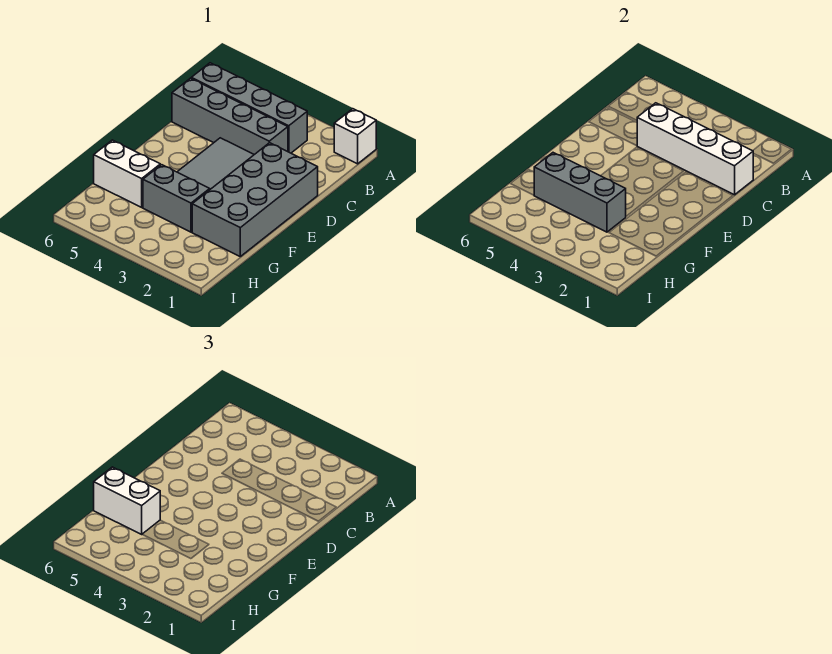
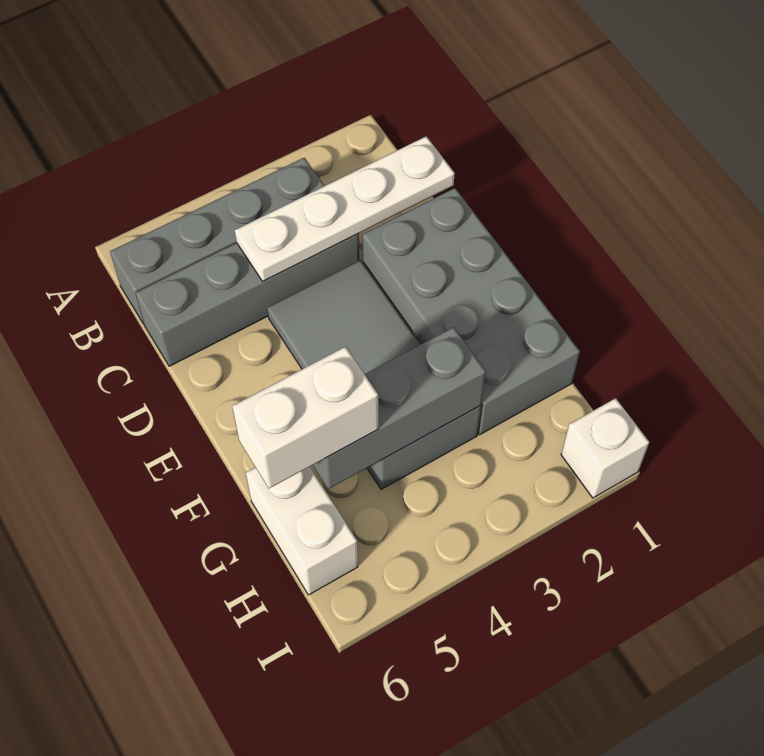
white 1x1 brick [334,109,376,164] -> white 1x1 brick moved to [561,398,649,498]
white 1x4 brick [637,103,753,195] -> white 1x4 plate [235,136,455,281]
white 1x2 brick [94,140,160,207] -> white 1x2 brick turned to [246,467,358,595]

